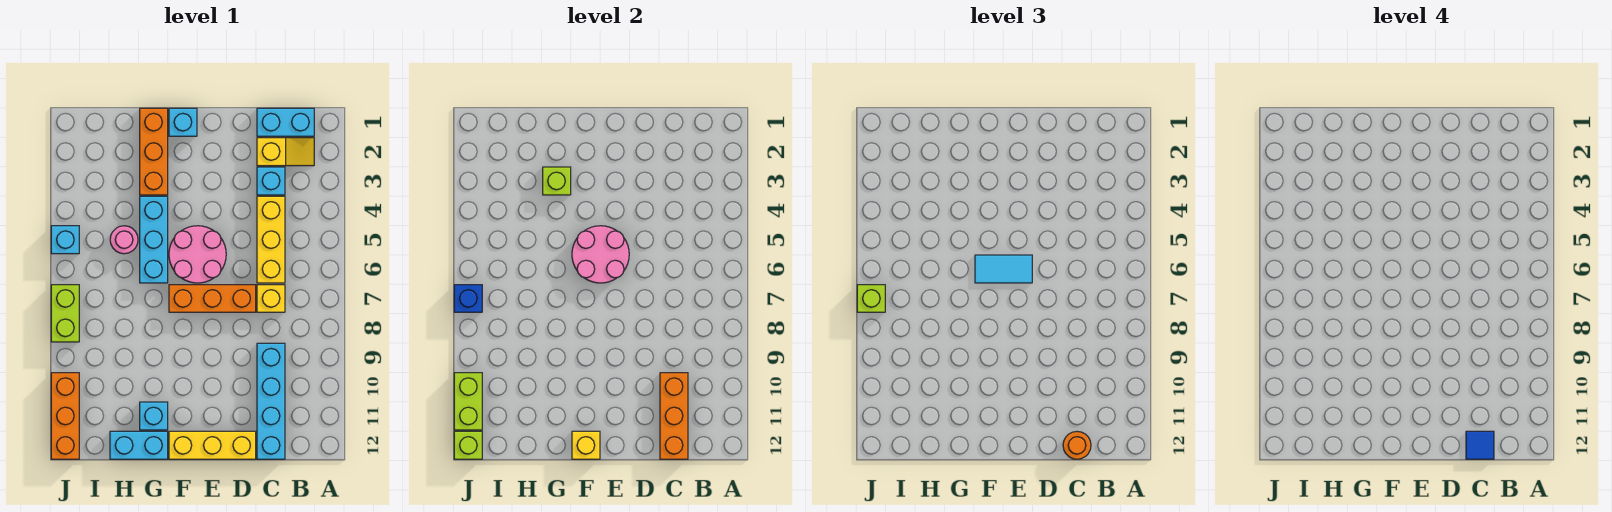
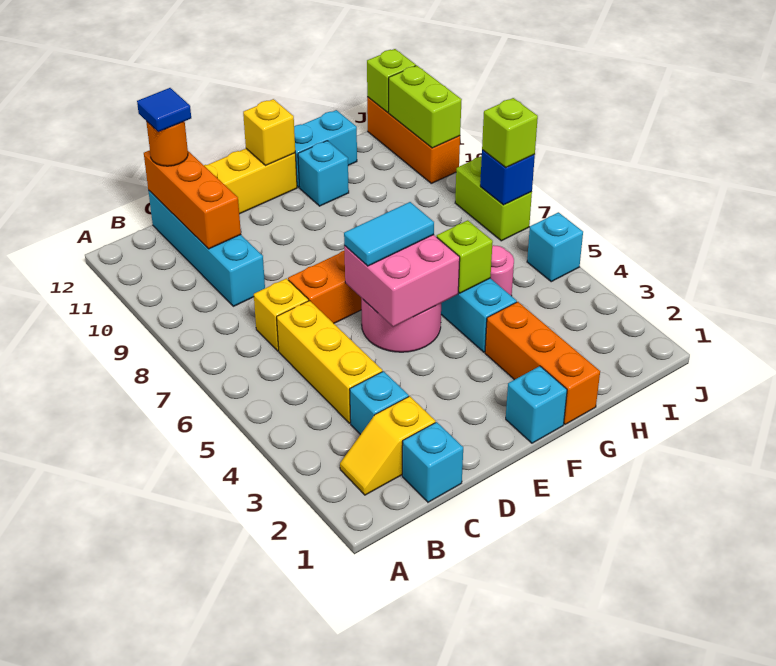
cyan 1x2 brick [257,108,314,136] -> cyan 1x1 brick [402,422,463,502]
pink 2x2 round brick [572,226,629,283] -> pink 2x2 brick [344,235,460,327]
lime 1x1 brick [543,167,571,195] -> lime 1x1 brick moved to [437,220,493,293]

